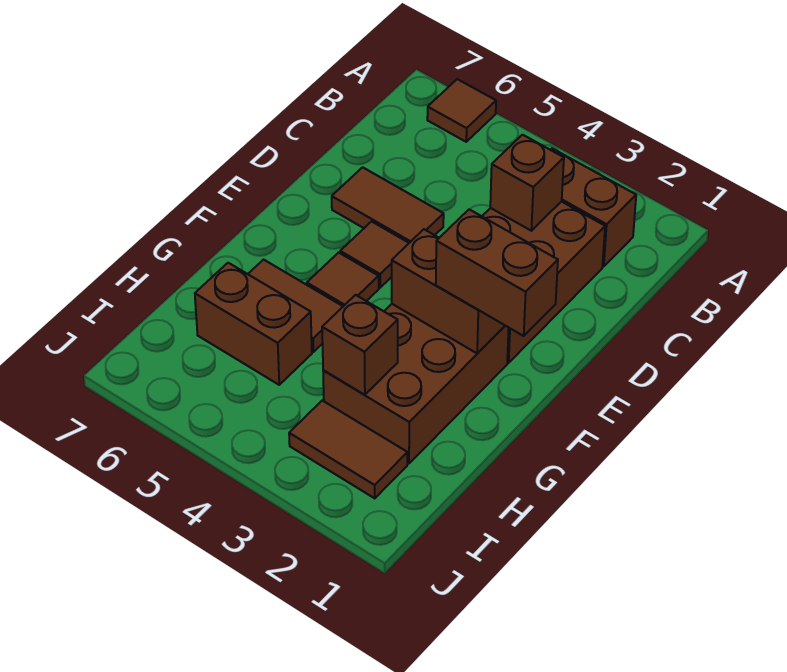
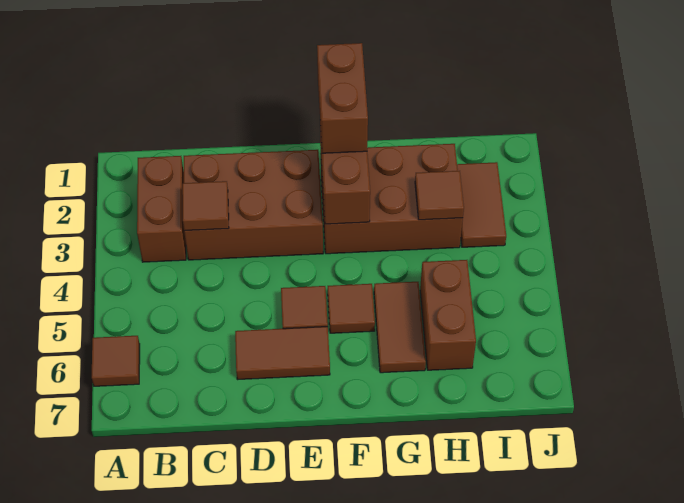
brown 1x1 brick [490,135,564,231] -> brown 1x1 tile [182,181,229,231]
brown 1x2 tile [332,167,444,243] -> brown 1x2 tile turned to [235,327,330,380]
brown 1x1 brick [322,295,398,395] -> brown 1x1 tile [415,171,464,220]

